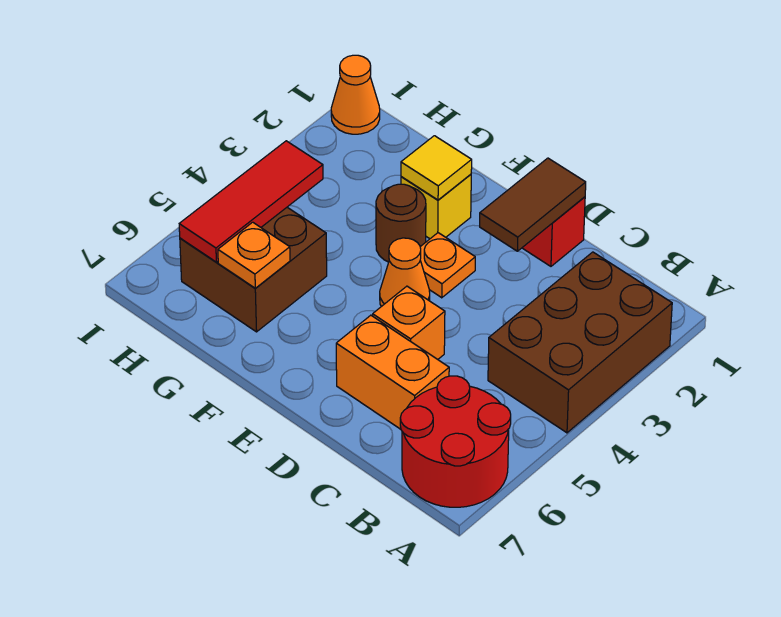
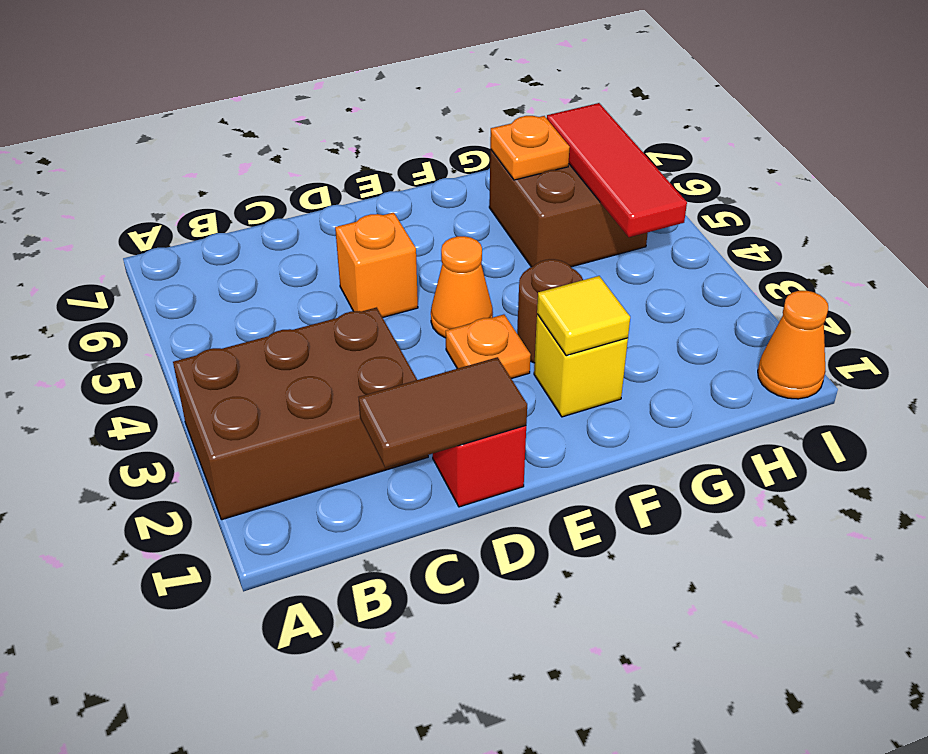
brown 2x3 brick [488,252,672,433] -> brown 2x3 brick turned to [173,307,428,520]
red 2x2 round brick [400,376,511,507] -> none
orange 1x2 brick [336,315,449,429] -> none
brown 1x2 tile [480,158,586,251] -> brown 1x2 tile turned to [359,357,527,468]

